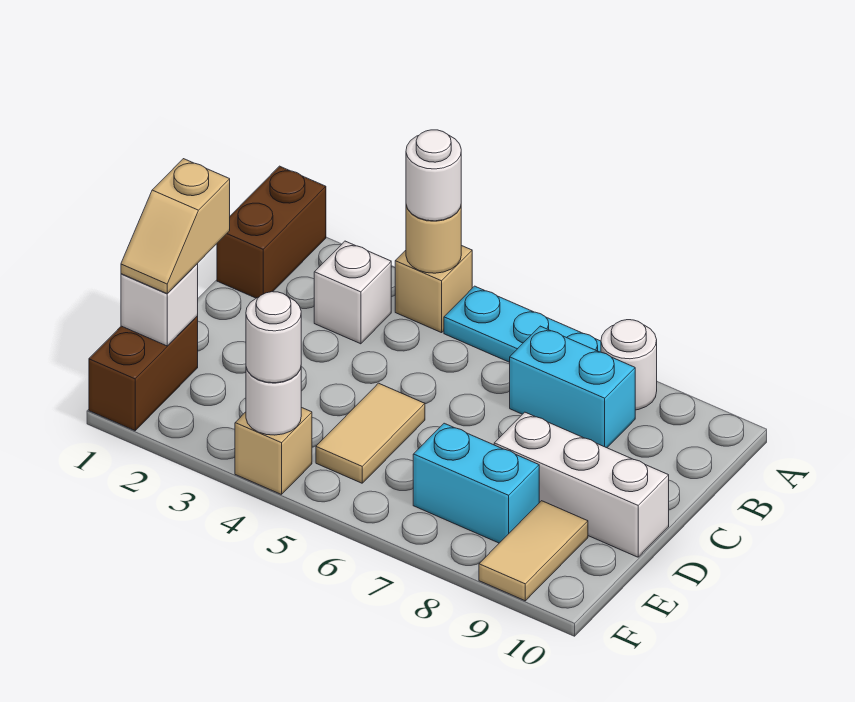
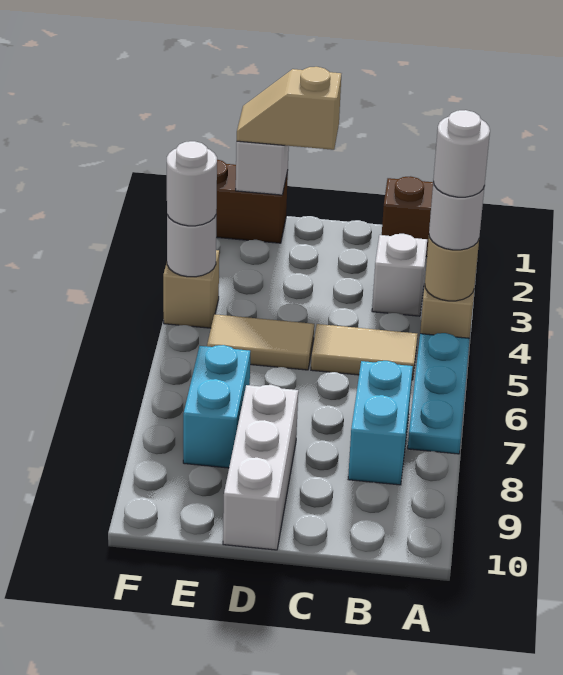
white 1x1 round brick [601,320,657,410] -> white 1x1 round brick moved to [433,110,490,197]
tan 1x2 tile [479,501,588,601] -> tan 1x2 tile moved to [311,324,418,380]

